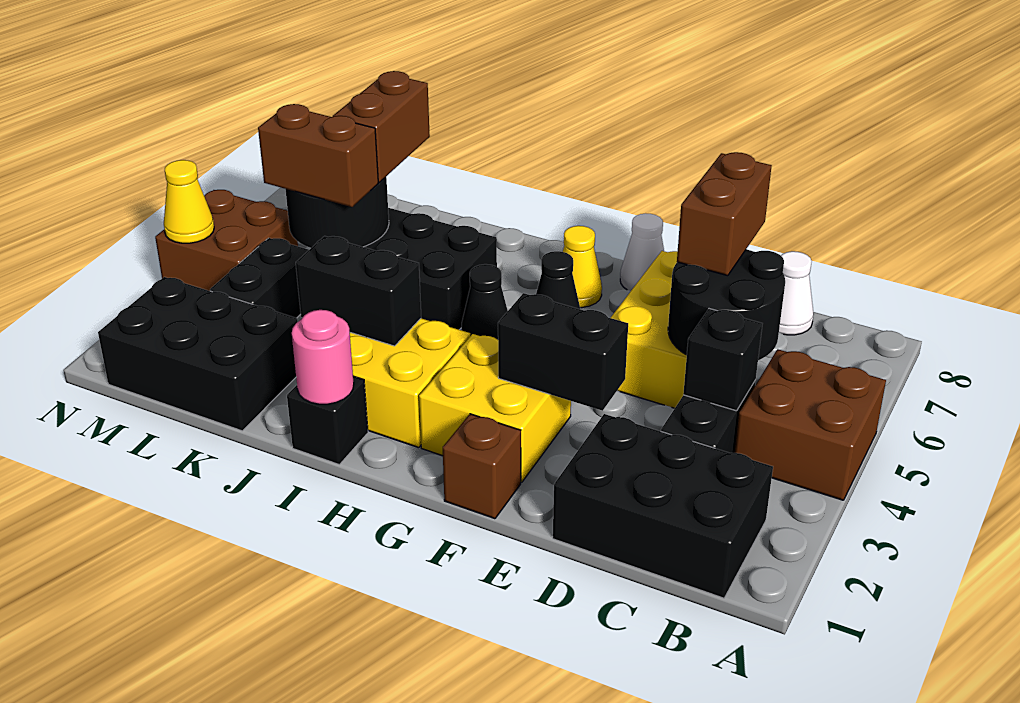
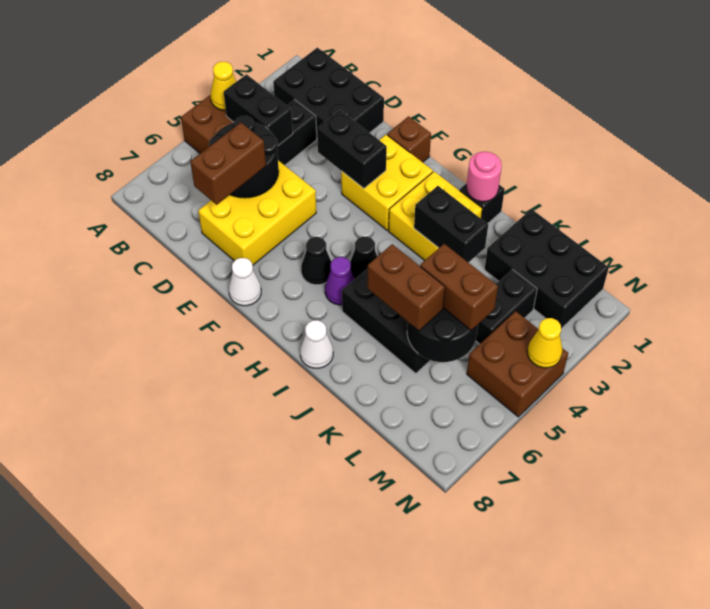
black 1x1 brick [683,309,762,411] -> black 1x2 brick [224,74,293,145]
white 1x1 cone [779,251,814,335] -> white 1x1 cone moved to [300,320,333,368]
yellow 1x1 cone [563,226,602,308] -> yellow 1x1 cone moved to [211,62,236,110]
none -> purple 1x1 cone [325,257,355,305]
brown 1x2 brick [333,71,430,182] -> brown 1x2 brick turned to [367,244,445,331]

